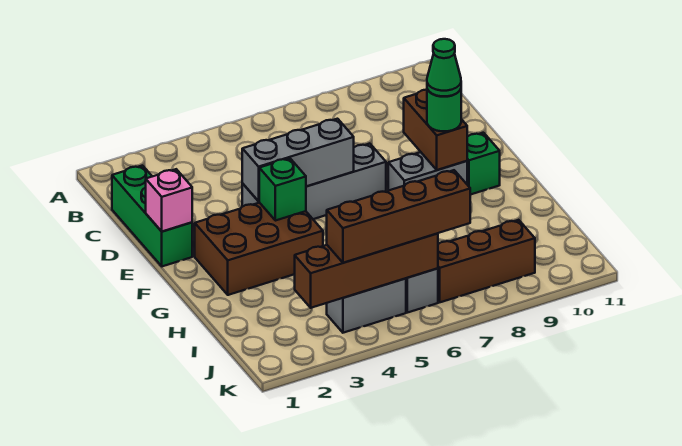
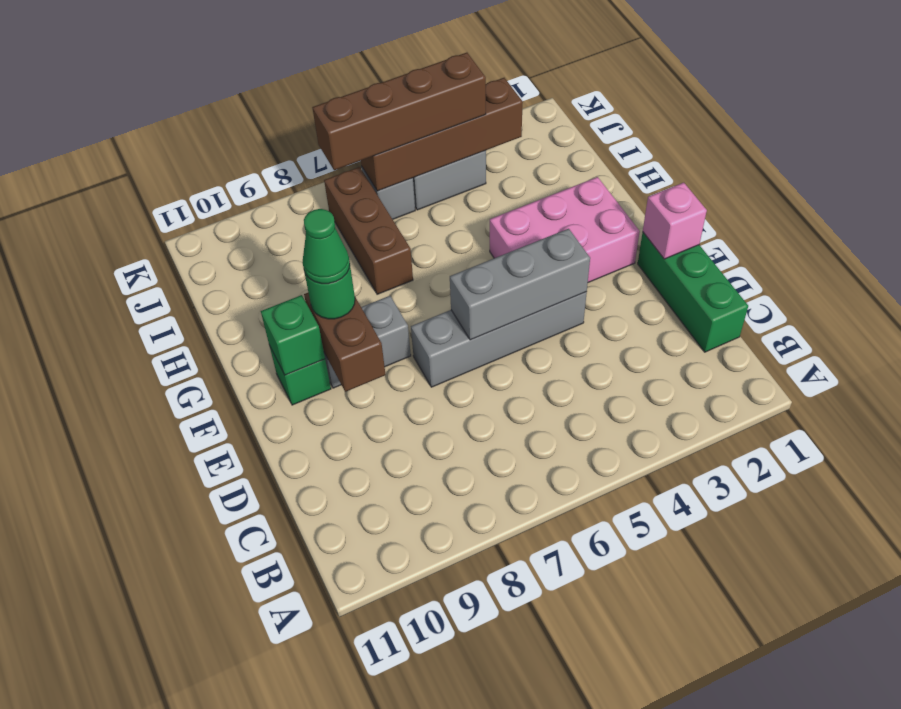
brown 2x3 brick [195,203,323,295] -> pink 2x3 brick [490,177,640,282]
green 1x1 brick [259,158,306,221] -> green 1x1 brick moved to [261,295,325,375]
brown 1x3 brick [438,220,535,302] -> brown 1x3 brick turned to [324,167,413,294]

